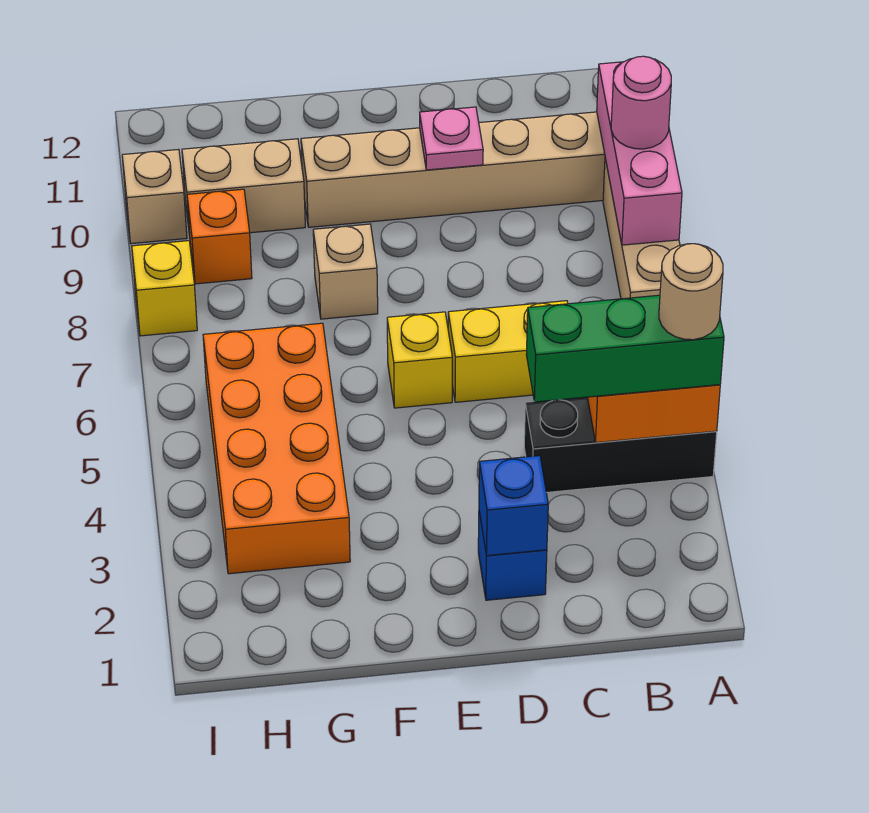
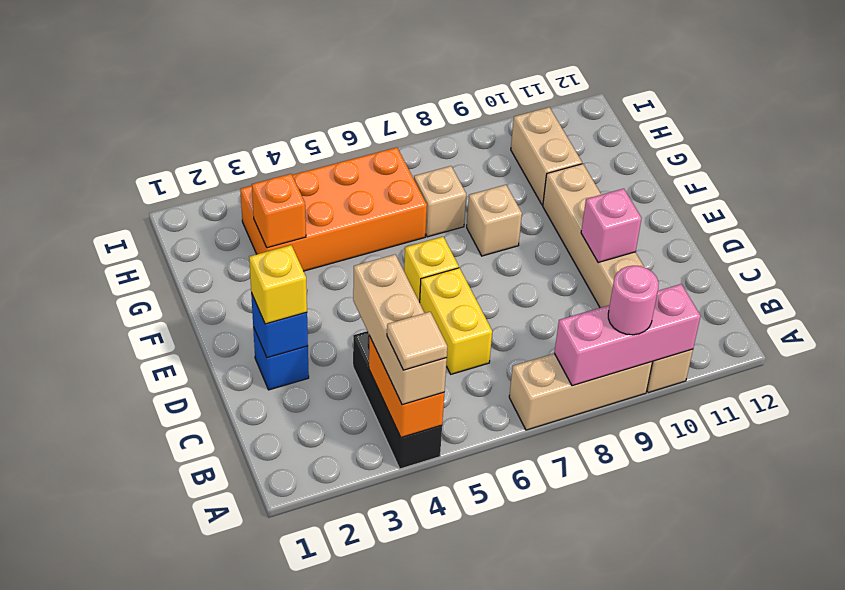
green 1x3 brick [526,295,724,402] -> tan 1x3 brick [353,255,447,405]
tan 1x1 round brick [659,244,723,340] -> tan 1x1 tile [387,312,447,370]
pink 1x1 plate [420,107,483,170] -> pink 1x1 brick [581,189,642,263]
orange 1x1 brick [187,189,252,284] -> orange 1x1 brick moved to [252,174,306,248]
yellow 1x1 brick [132,241,197,336] -> yellow 1x1 brick moved to [249,245,307,324]
tan 1x1 brick [122,149,187,244] -> tan 1x1 brick moved to [414,166,466,237]

